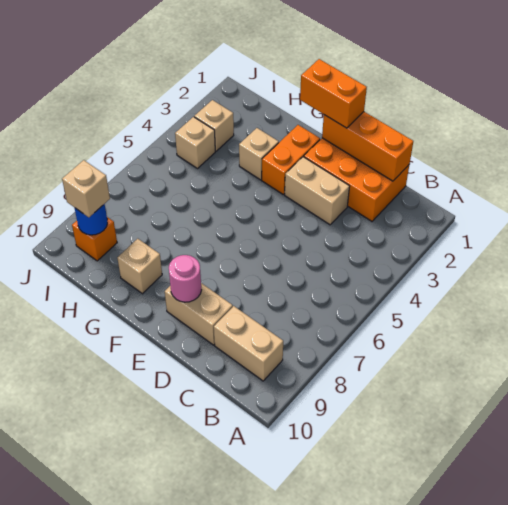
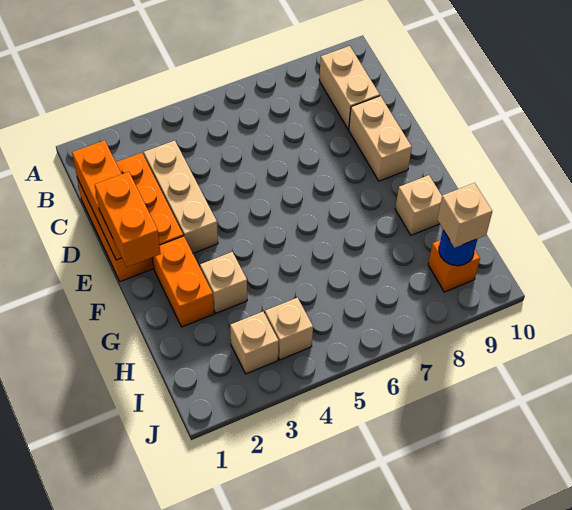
tan 1x2 brick [285,157,350,225] -> tan 1x3 brick [144,141,218,253]
pink 1x1 round brick [169,255,201,302] -> none
orange 1x2 brick [262,125,320,194] -> orange 1x2 brick turned to [152,236,214,327]

